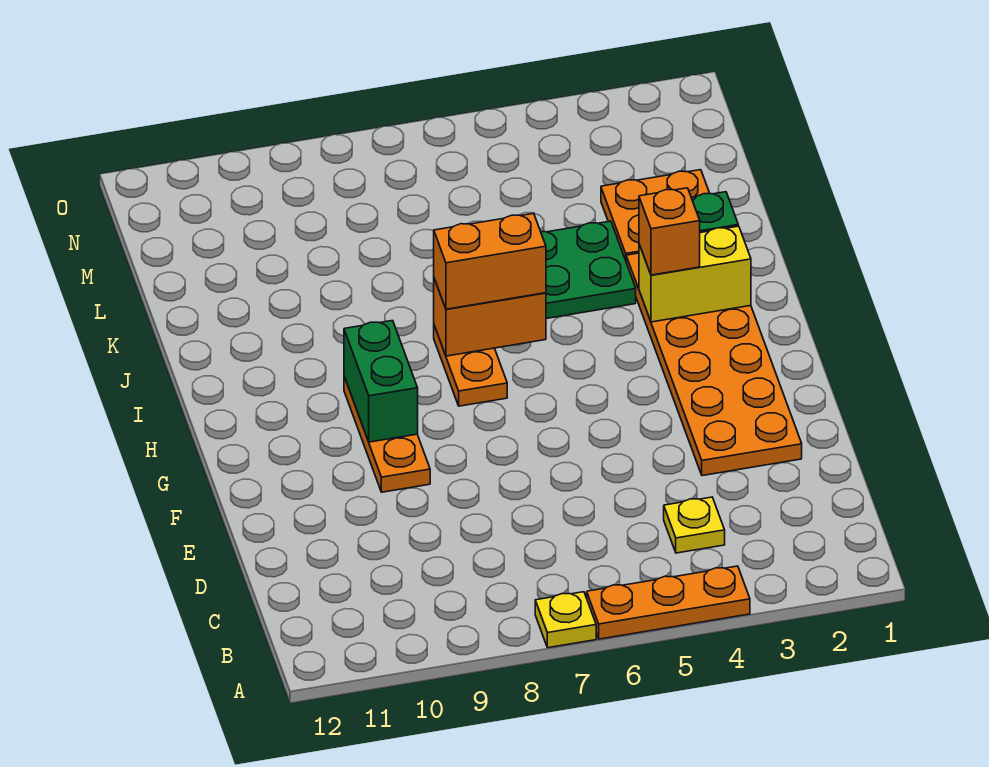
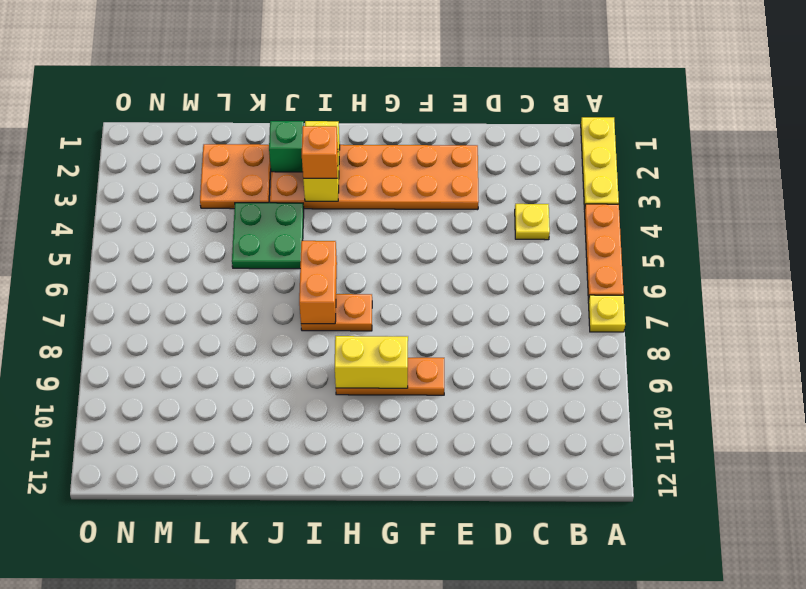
none -> yellow 1x3 plate [581,117,619,209]
green 1x2 brick [344,321,418,442] -> yellow 1x2 brick [335,336,408,388]
orange 1x2 brick [434,213,546,309] -> none

